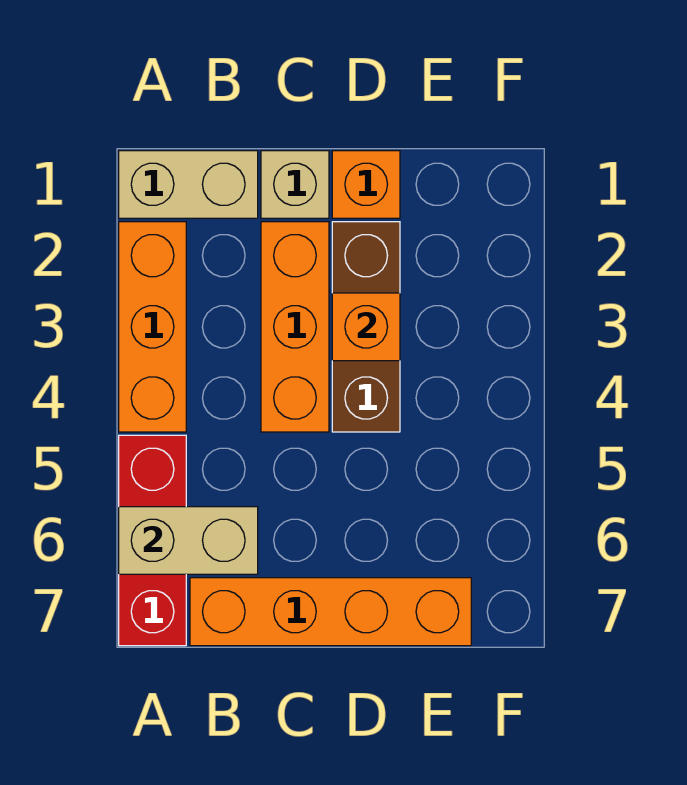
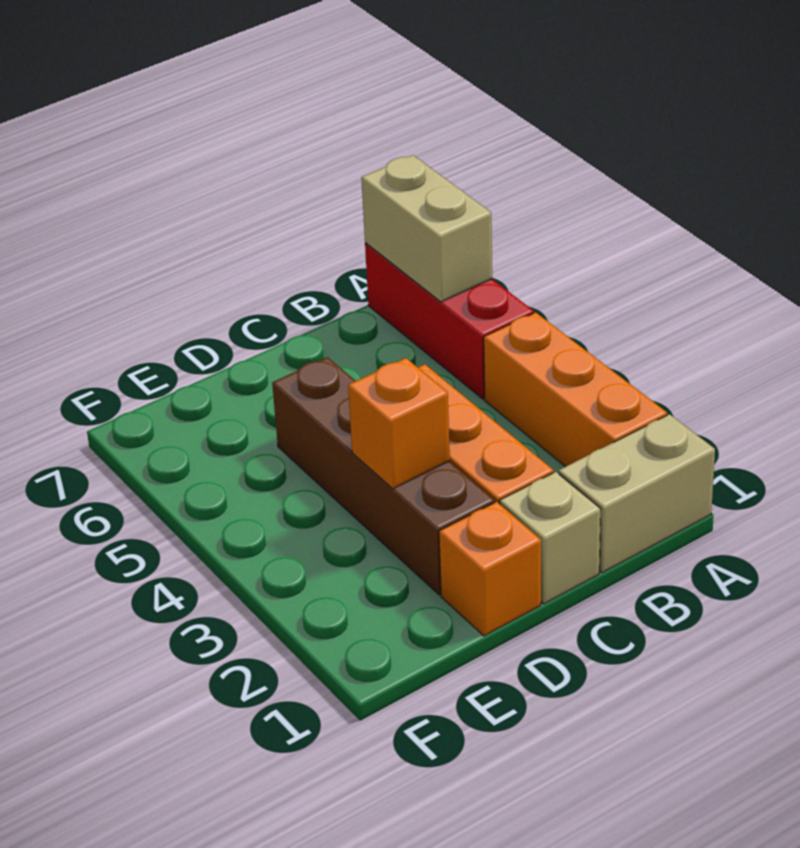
tan 1x2 brick [119,507,258,574] -> tan 1x2 brick turned to [361,155,492,302]
orange 1x4 brick [190,578,471,646] -> none
brown 1x3 brick [332,222,400,432] -> brown 1x4 brick [272,357,495,595]

